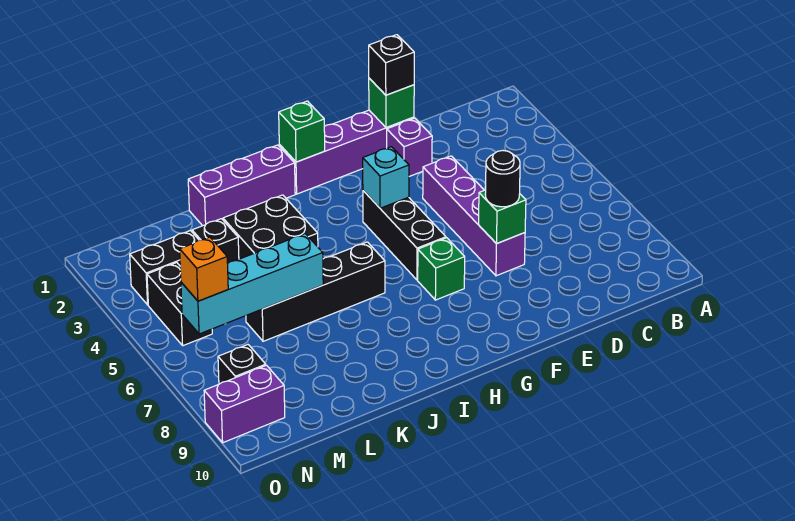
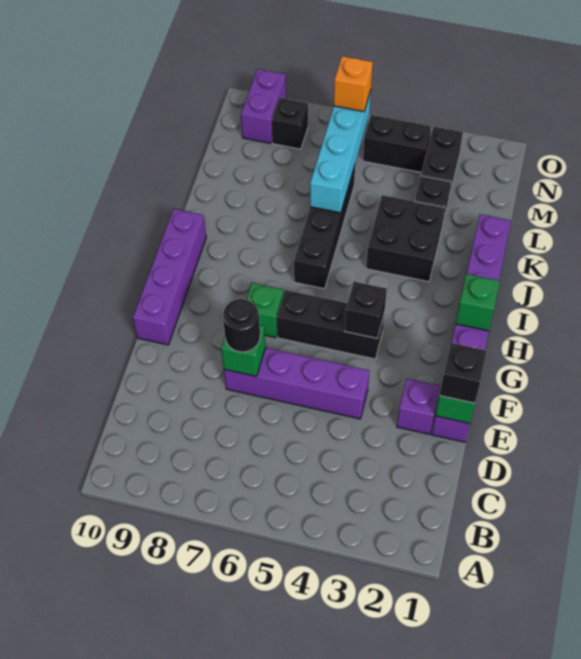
none -> purple 1x4 brick [133,209,206,345]
cyan 1x1 brick [363,147,409,208] -> black 1x1 brick [345,282,387,338]

